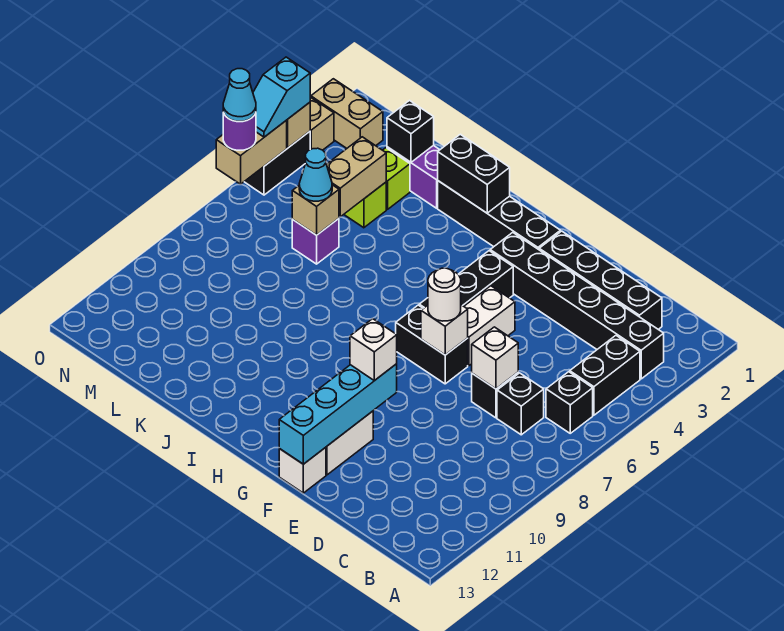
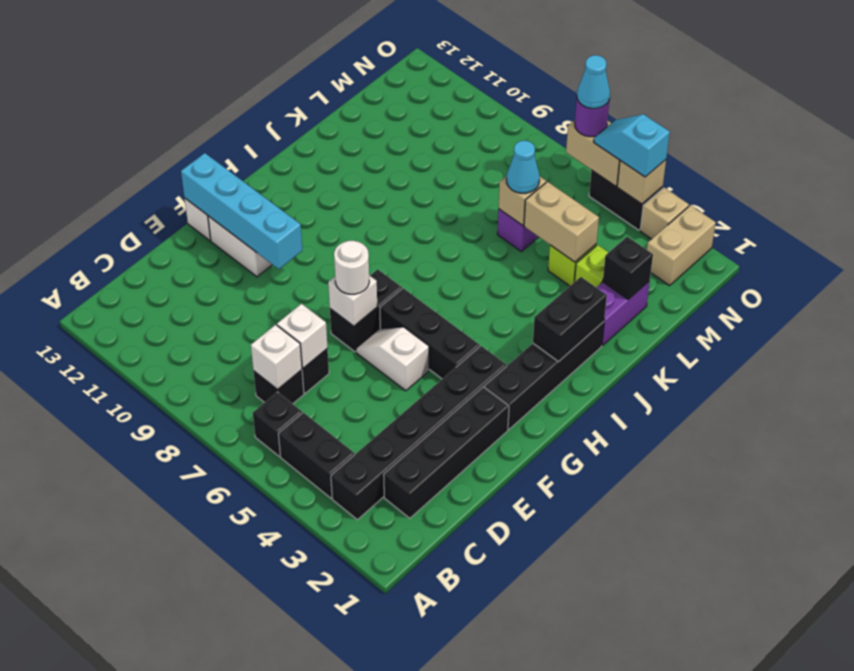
white 1x2 brick [464,286,515,366] -> white 1x2 slope [356,327,429,391]
white 1x1 brick [350,319,397,381] -> white 1x1 brick moved to [251,325,302,389]

